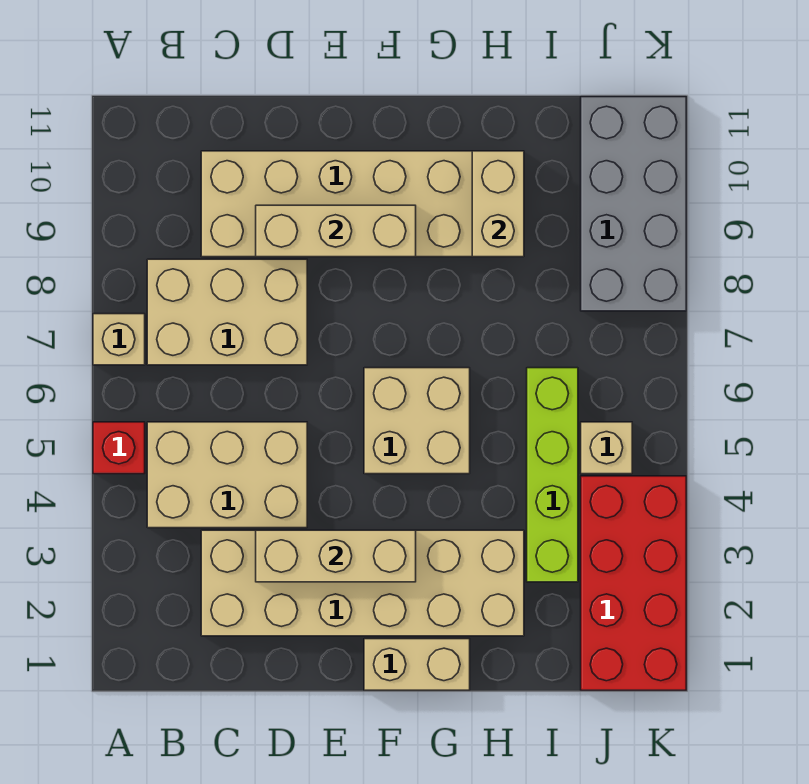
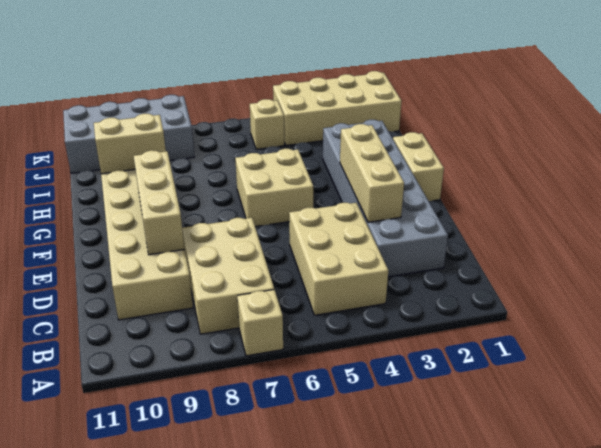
red 1x1 brick [93,422,145,474] -> none
tan 2x6 brick [201,530,524,636] -> grey 2x6 brick [323,120,448,277]
lime 1x4 brick [527,368,578,582] -> none
red 2x4 brick [581,476,686,690] -> tan 2x4 brick [273,71,402,146]

